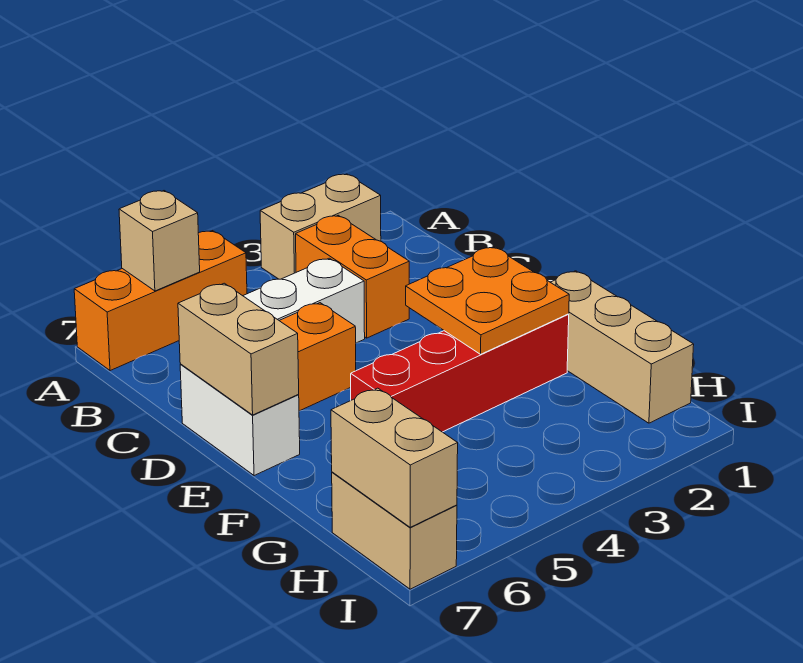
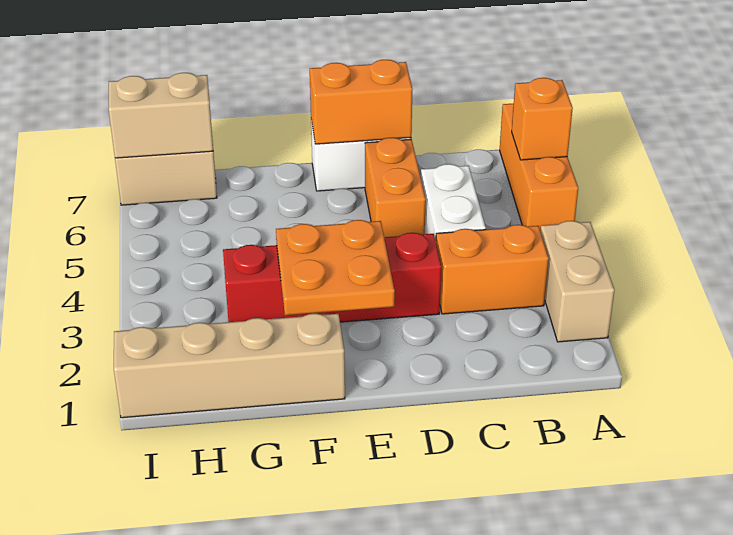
tan 1x1 brick [119,191,200,291] -> orange 1x1 brick [512,78,573,160]
tan 1x2 brick [178,283,299,415] -> orange 1x2 brick [310,60,413,144]
tan 1x3 brick [551,271,694,423] -> tan 1x4 brick [114,314,345,418]
red 1x4 brick [351,314,569,432] -> red 1x4 brick turned to [223,233,441,322]

